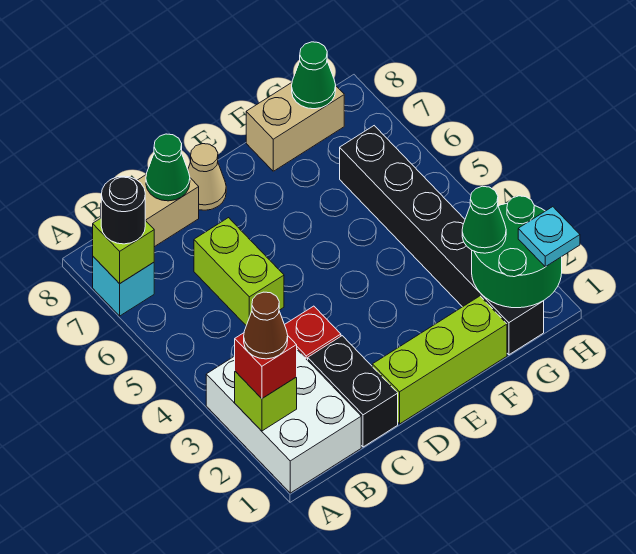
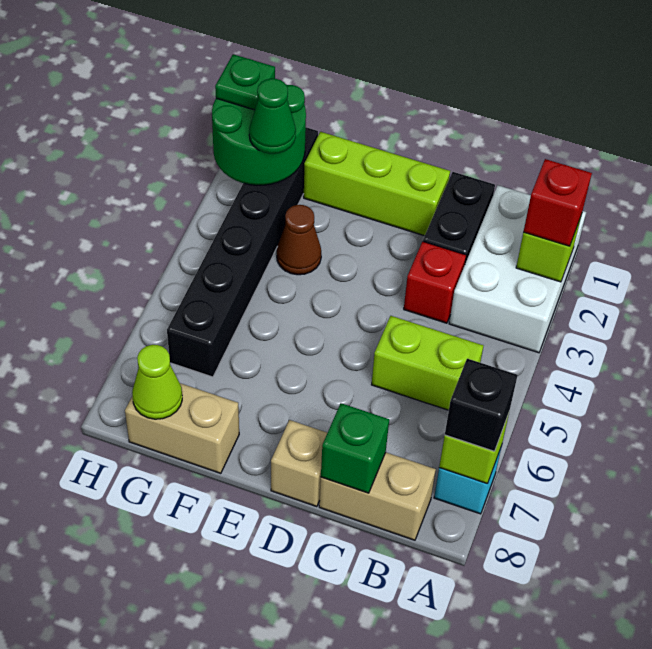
brown 1x1 cone [244,292,288,359] -> brown 1x1 cone moved to [277,205,321,275]
black 1x1 round brick [101,176,145,244] -> black 1x1 brick [445,359,518,451]
lime 1x2 brick [194,218,284,325] -> lime 1x2 brick turned to [372,316,483,410]
green 1x1 cone [146,134,190,201] -> green 1x1 brick [321,403,389,493]
tan 1x1 cone [188,144,226,210] -> tan 1x1 brick [271,420,327,507]
green 1x1 cone [292,42,336,109] -> lime 1x1 cone [132,345,182,419]
cyan 1x1 plate [518,207,580,267] -> green 1x1 plate [215,54,275,110]

